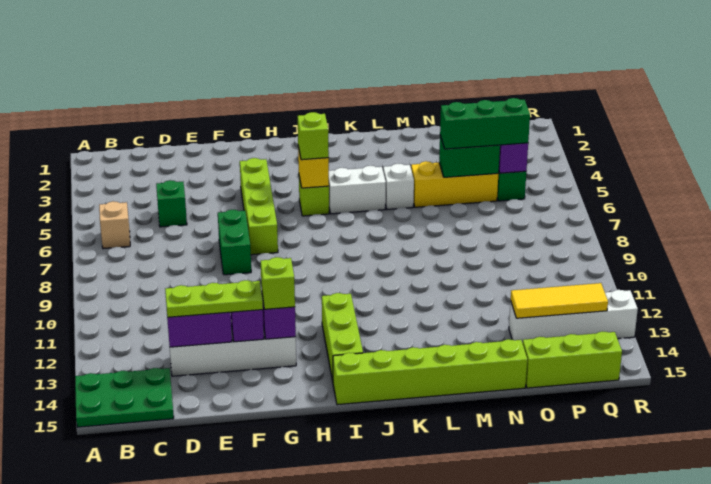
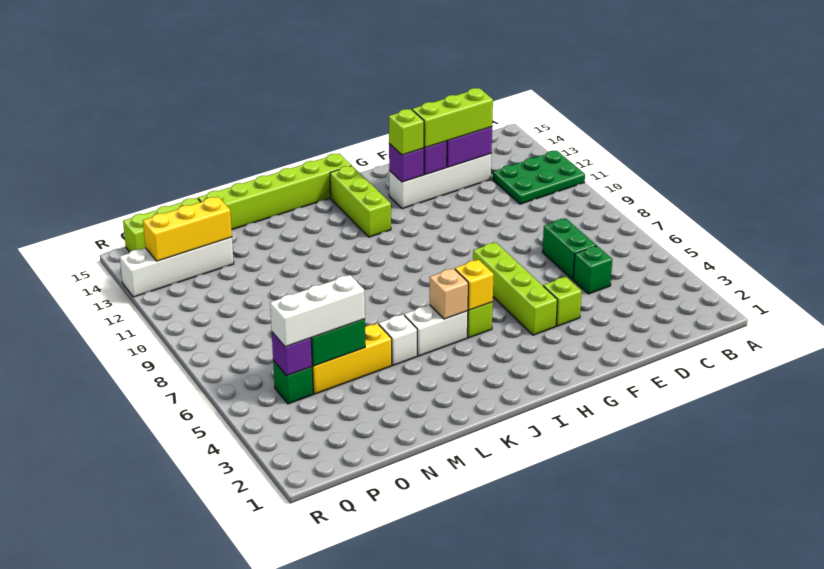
green 2x3 plate [75,368,174,427] -> green 2x3 plate moved to [493,151,585,204]
tan 1x1 brick [99,201,130,249] -> tan 1x1 brick moved to [430,268,468,319]
lime 1x3 plate [165,280,263,317] -> lime 1x3 brick [412,88,493,148]
green 1x2 brick [218,210,251,275] -> green 1x2 brick moved to [543,218,596,279]
lime 1x1 brick [298,112,329,160] -> lime 1x1 brick moved to [543,277,582,326]
green 1x3 brick [440,98,530,149] -> white 1x3 brick [270,275,365,347]
yellow 1x3 tile [511,283,608,318] -> yellow 1x3 brick [143,197,232,261]

